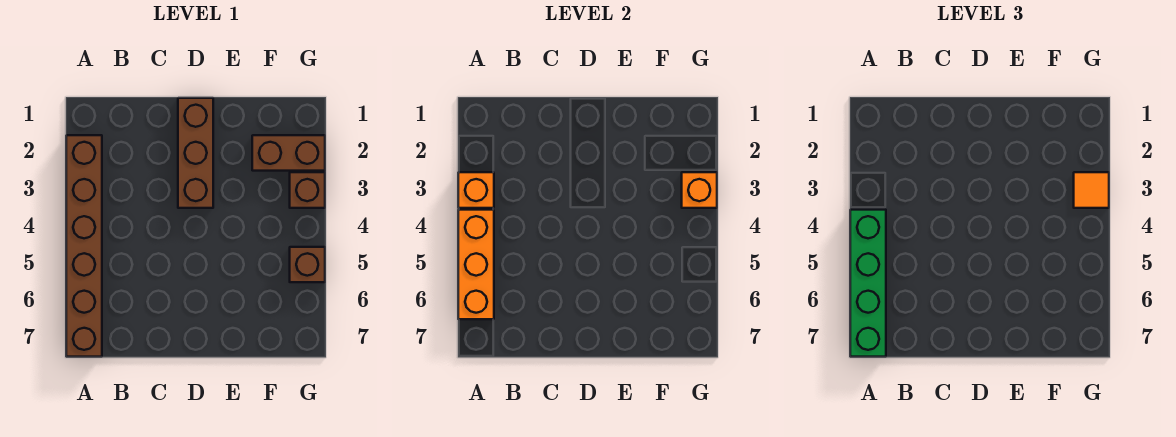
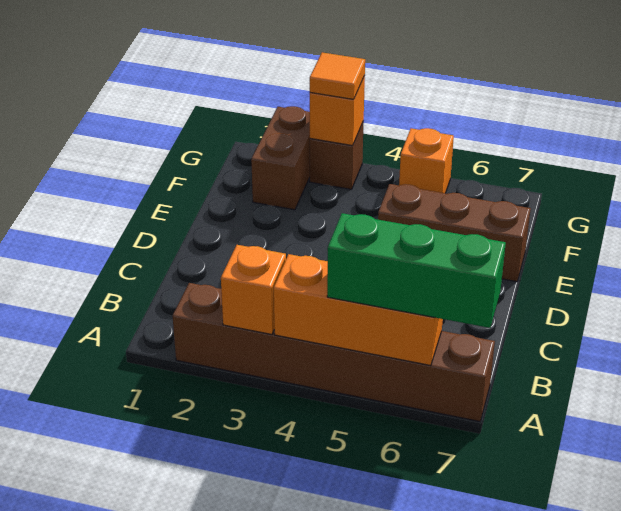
green 1x4 brick [850,210,886,357] -> green 1x3 brick [327,213,506,328]
brown 1x3 brick [178,98,213,208] -> brown 1x3 brick moved to [378,184,531,282]
brown 1x1 brick [290,247,325,282] -> orange 1x1 brick [399,128,454,193]

